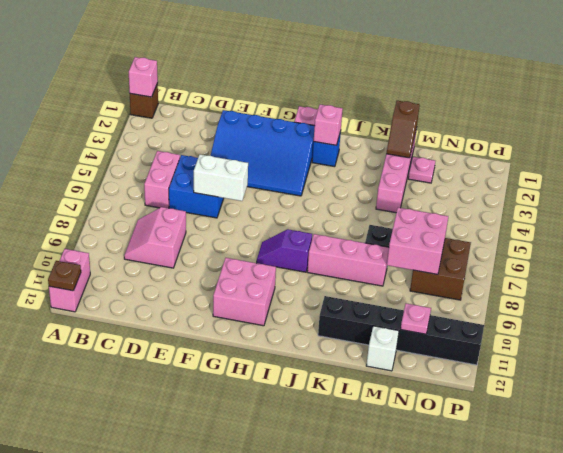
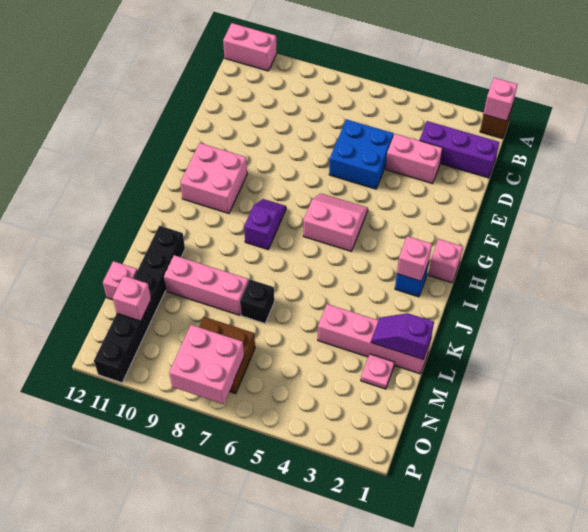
brown 1x1 plate [48,261,81,291] -> none
none -> purple 1x3 brick [419,121,499,178]
pink 1x2 brick [144,151,180,208] -> pink 1x2 brick moved to [386,134,442,184]
pink 2x2 slope [124,207,186,268] -> pink 2x2 slope moved to [303,193,368,251]
blue 3x4 slope [211,110,315,196] -> none
white 1x2 brick [194,154,248,201] -> none
pink 1x3 brick [307,234,389,286] -> pink 1x3 brick turned to [164,255,248,315]
brown 1x2 slope [387,101,420,158] -> purple 1x2 slope [371,313,434,359]
pink 2x2 brick [387,208,448,274] -> pink 2x2 brick moved to [169,325,244,404]
white 1x1 brick [366,326,399,371] -> pink 1x1 brick [103,261,137,300]
pink 1x1 plate [401,304,431,334] -> pink 1x1 brick [113,276,151,321]

